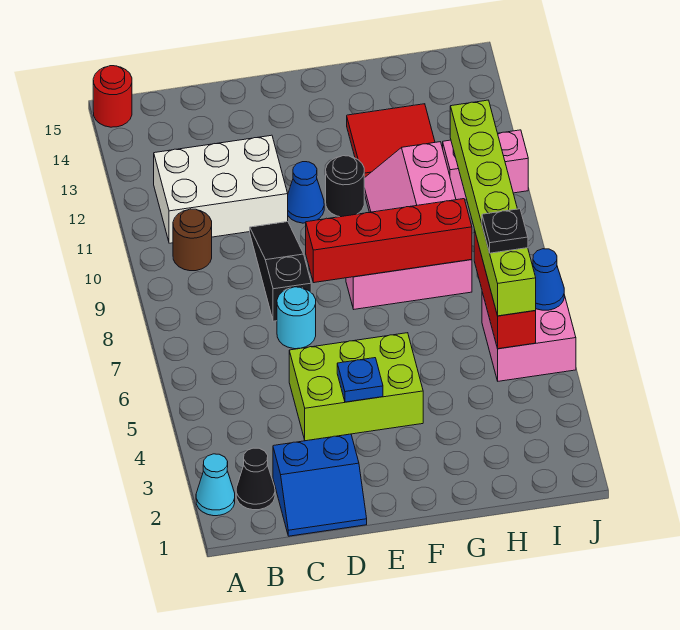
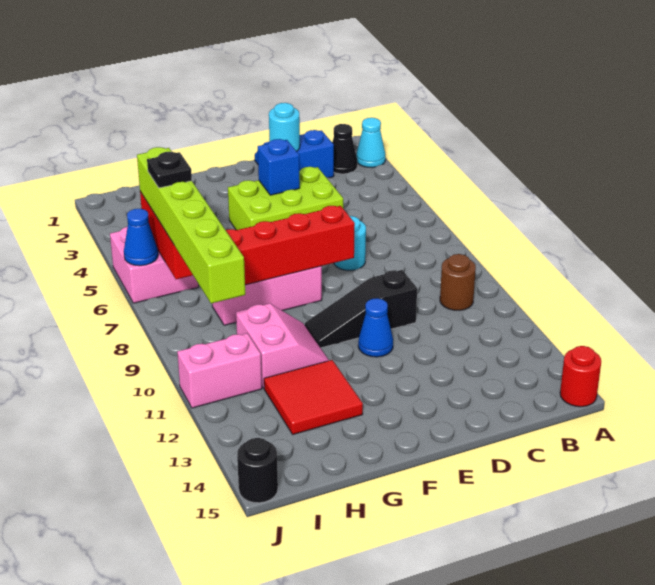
white 2x3 brick [154,135,288,243] -> none
none -> cyan 1x1 round brick [269,103,300,151]
black 1x3 slope [250,222,311,321] -> black 1x3 slope turned to [305,270,417,348]
blue 1x1 plate [337,358,383,402] -> blue 1x1 brick [258,139,300,195]
black 1x1 round brick [326,156,364,217] -> black 1x1 round brick moved to [237,438,278,503]

